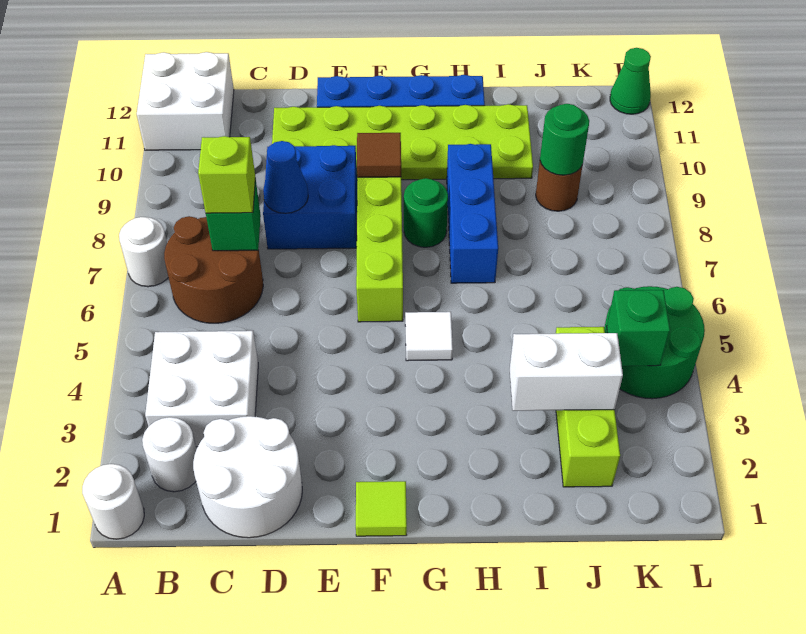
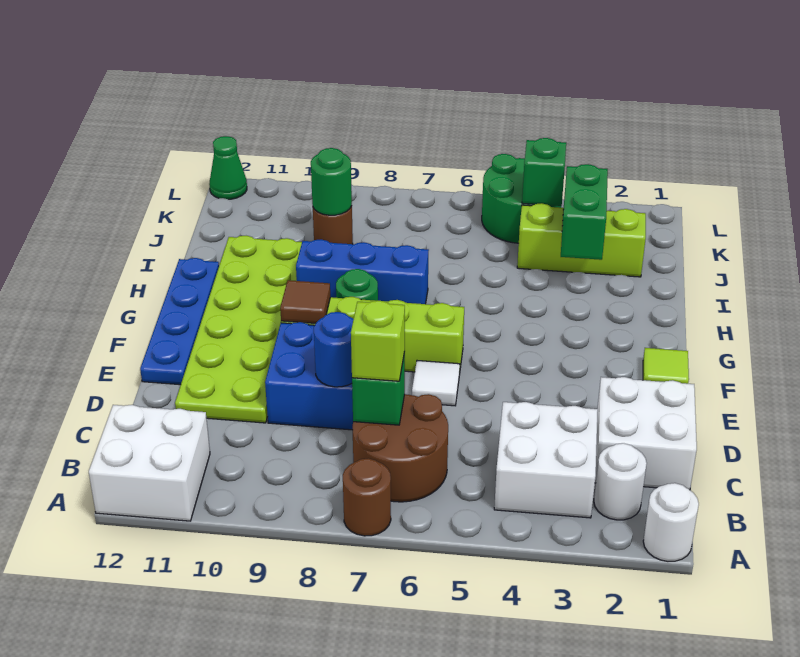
white 1x1 round brick [119,217,168,287] -> brown 1x1 round brick [343,458,391,536]
white 2x2 round brick [193,416,302,538] -> white 2x2 brick [595,377,697,490]
blue 1x1 cone [263,141,308,213] -> blue 1x1 round brick [314,312,354,387]
white 1x1 tile [405,312,453,361] -> white 1x1 tile moved to [412,361,460,406]
white 1x2 brick [510,333,623,411] -> green 1x2 brick [561,164,608,260]

